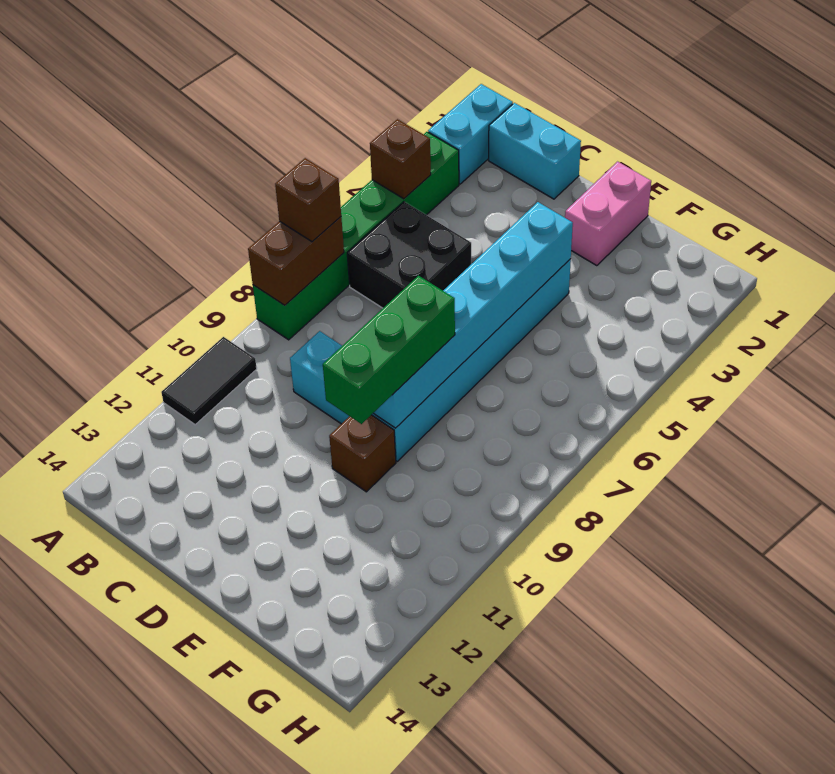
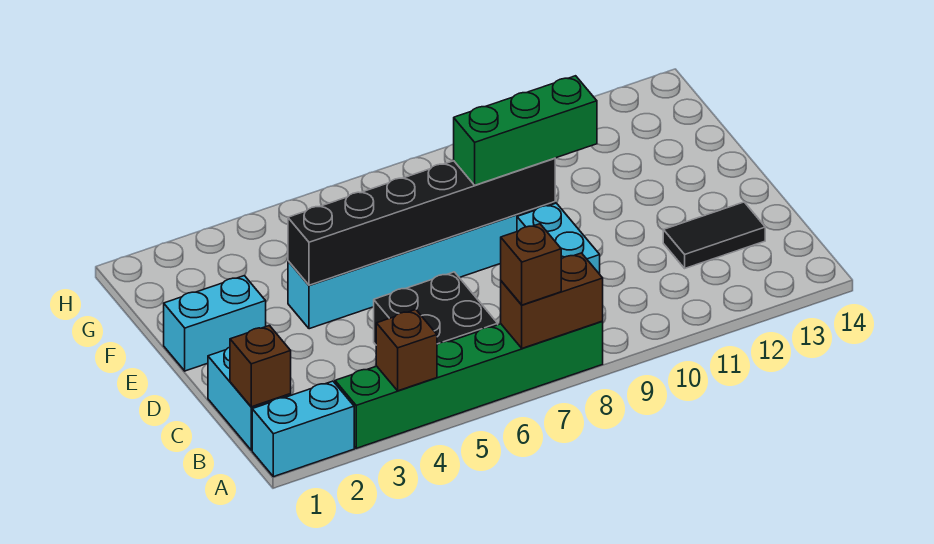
black 1x2 tile [161,337,257,425] -> black 1x2 tile moved to [663,202,765,268]
pink 1x2 brick [565,162,651,266] -> cyan 1x2 brick [164,276,266,371]
cyan 1x6 brick [373,202,573,428] -> black 1x6 brick [288,158,555,285]
brown 1x1 brick [329,415,396,492] -> brown 1x1 brick moved to [230,326,291,407]

